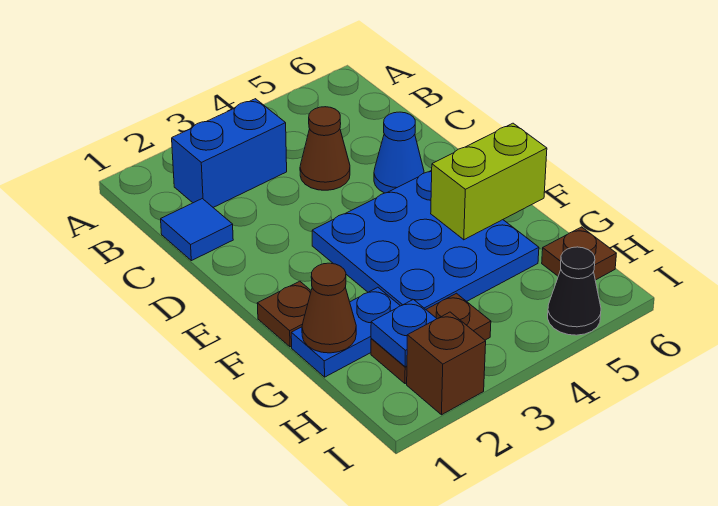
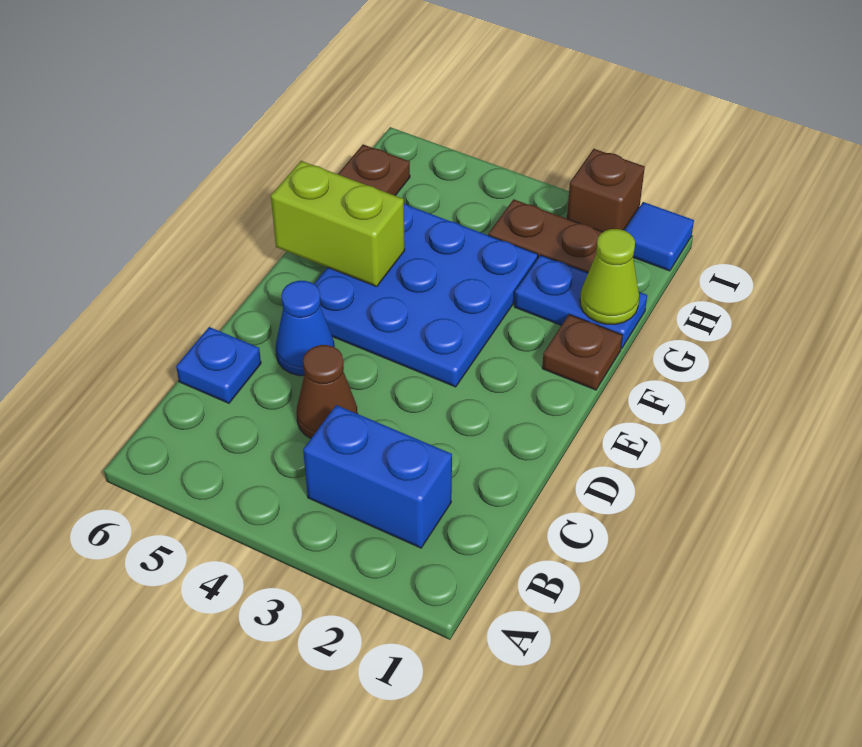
blue 1x1 tile [161,199,233,261] -> blue 1x1 tile moved to [624,202,694,271]
brown 1x1 cone [302,263,356,353] -> lime 1x1 cone [580,229,639,324]
blue 1x1 plate [371,300,437,367] -> blue 1x1 plate moved to [176,327,261,403]
black 1x1 cone [548,247,601,335] -> none

